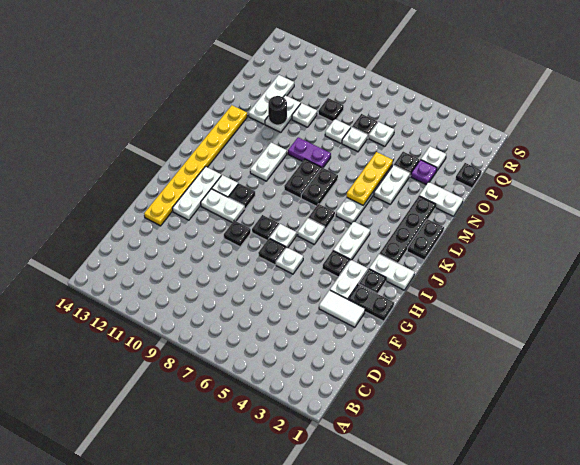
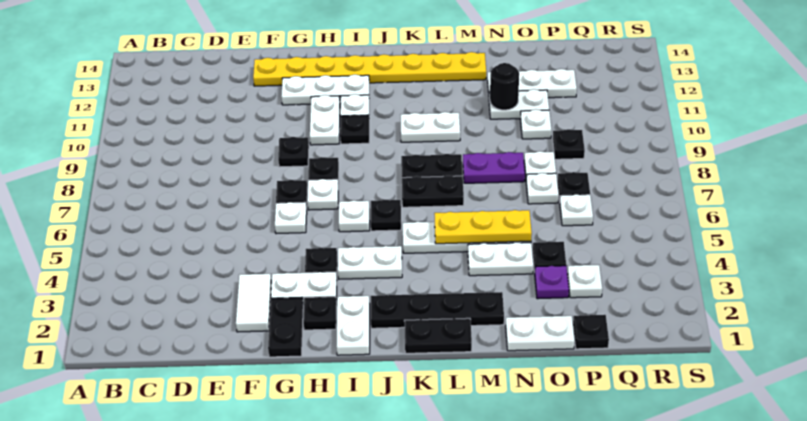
purple 1x2 plate [288,137,331,168] -> purple 1x2 plate turned to [463,152,525,183]
white 1x2 plate [419,182,463,216] -> white 1x2 plate turned to [506,316,575,351]

